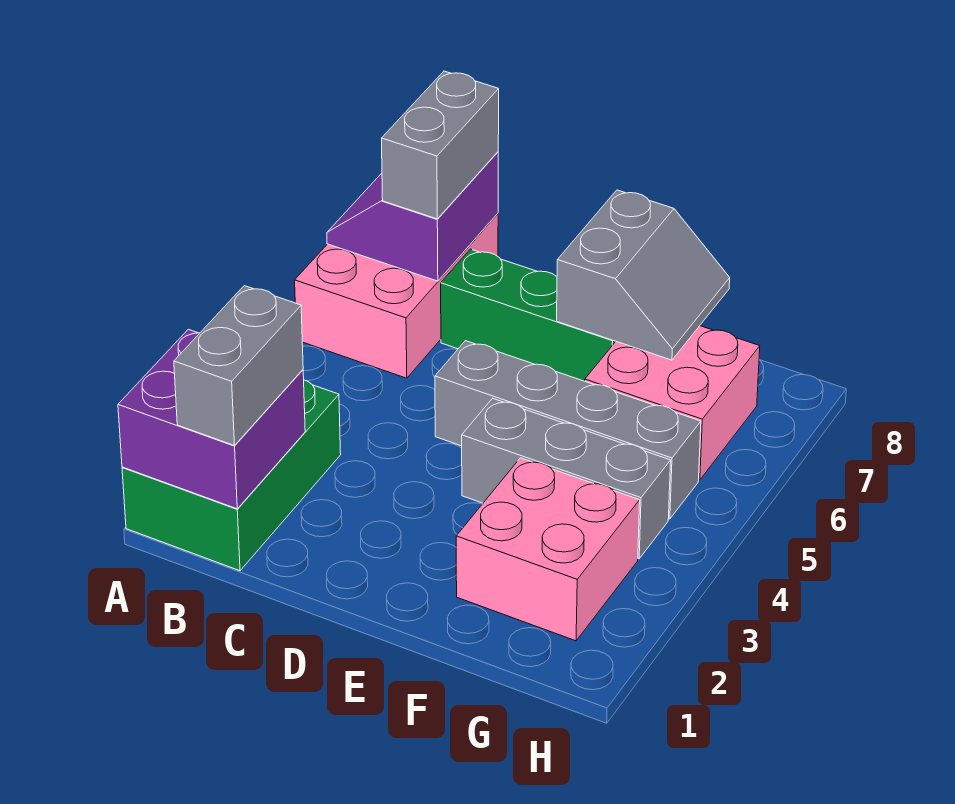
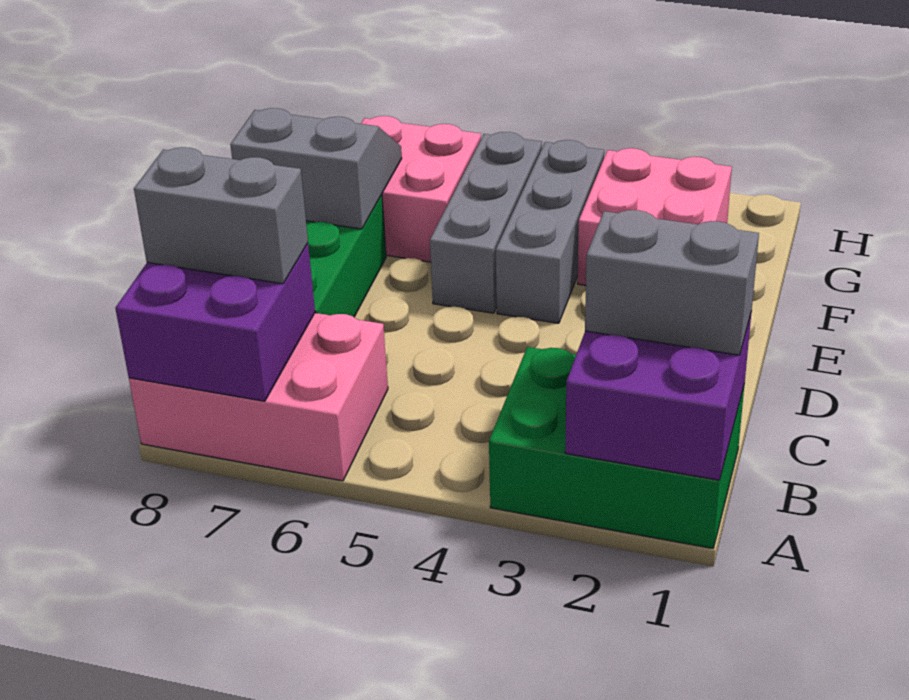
purple 2x2 slope [327,152,498,281] -> purple 2x2 brick [115,243,315,401]
grey 1x4 brick [435,341,701,519] -> grey 1x3 brick [430,132,542,313]

